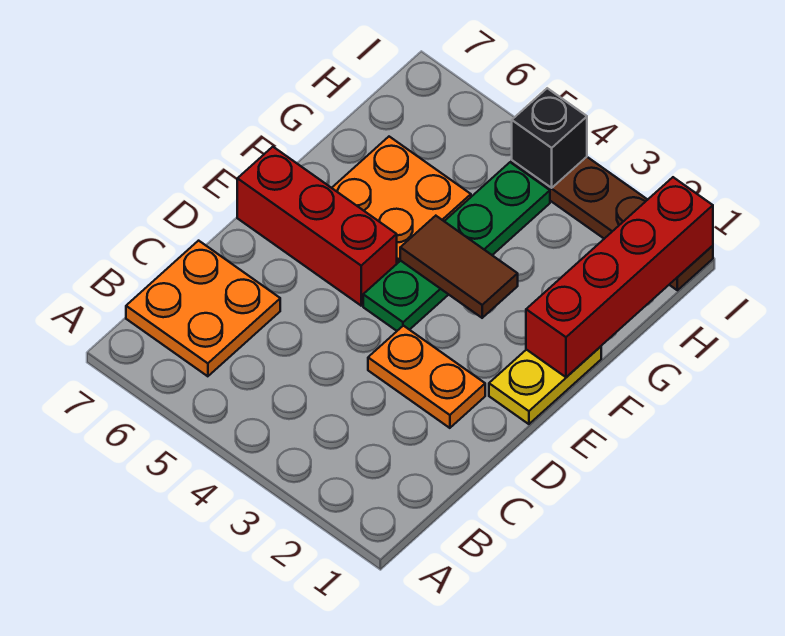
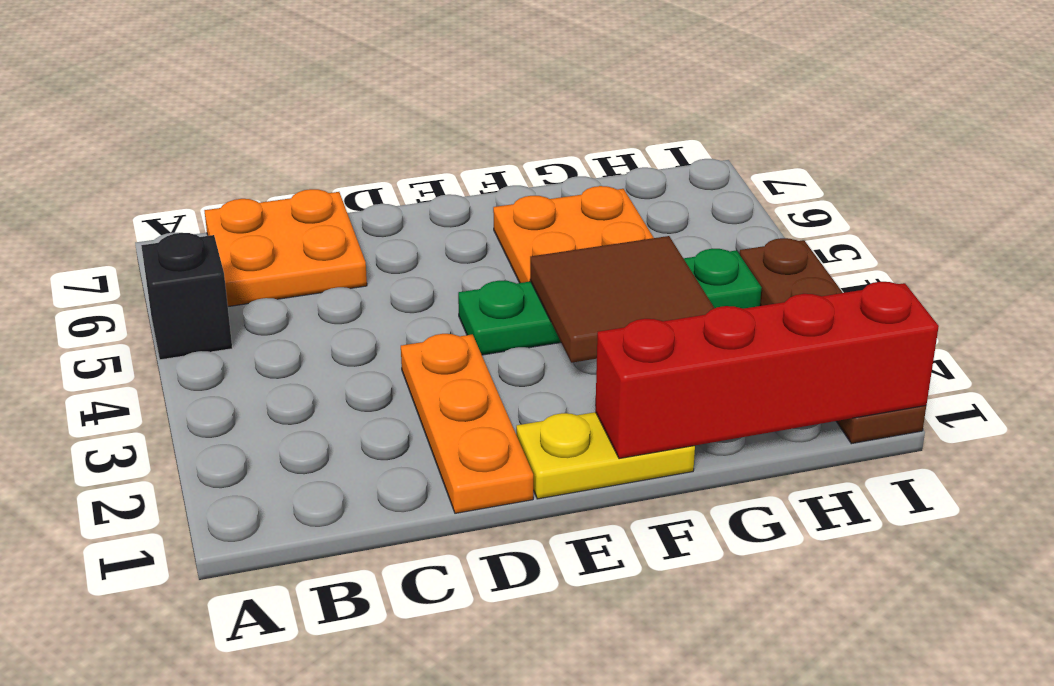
orange 1x2 plate [368,326,485,428] -> orange 1x3 plate [401,334,533,513]
red 1x3 brick [237,147,397,306] -> none
brown 1x2 tile [400,216,518,318] -> brown 2x2 tile [530,236,714,363]
black 1x1 brick [512,88,587,188] -> black 1x1 brick moved to [141,233,232,360]

